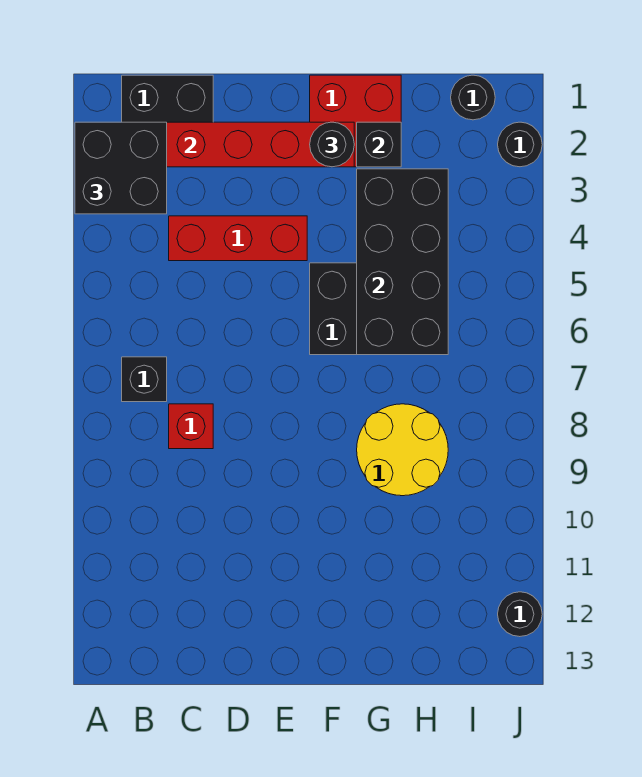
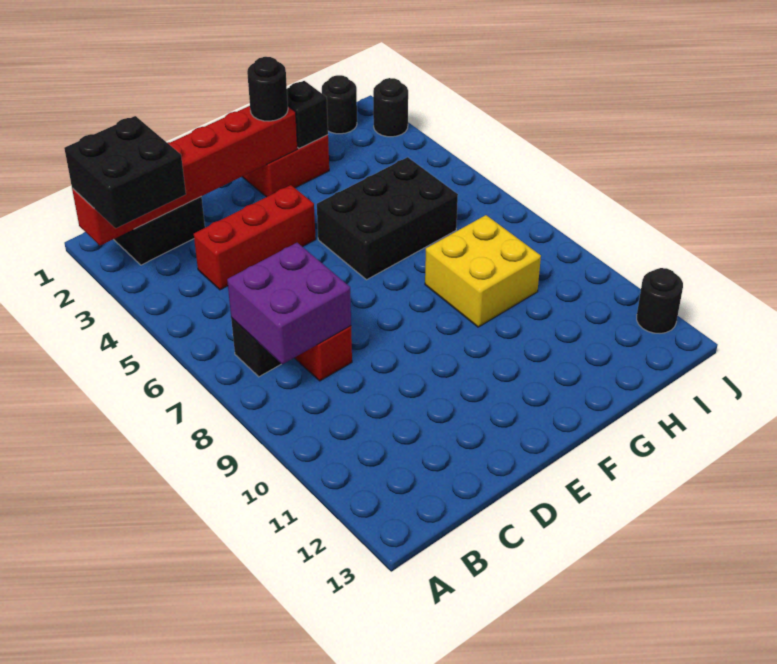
none -> purple 2x2 brick [227,243,351,364]
black 2x4 brick [357,169,448,355] -> none
yellow 2x2 round brick [357,404,448,496] -> yellow 2x2 brick [425,215,541,327]

